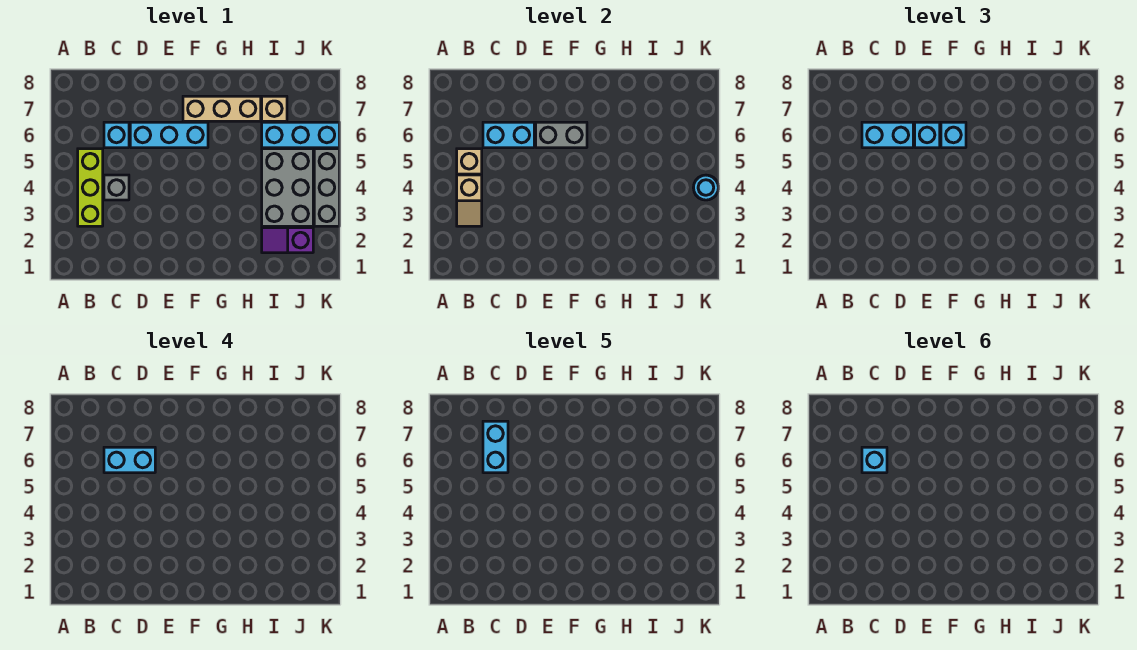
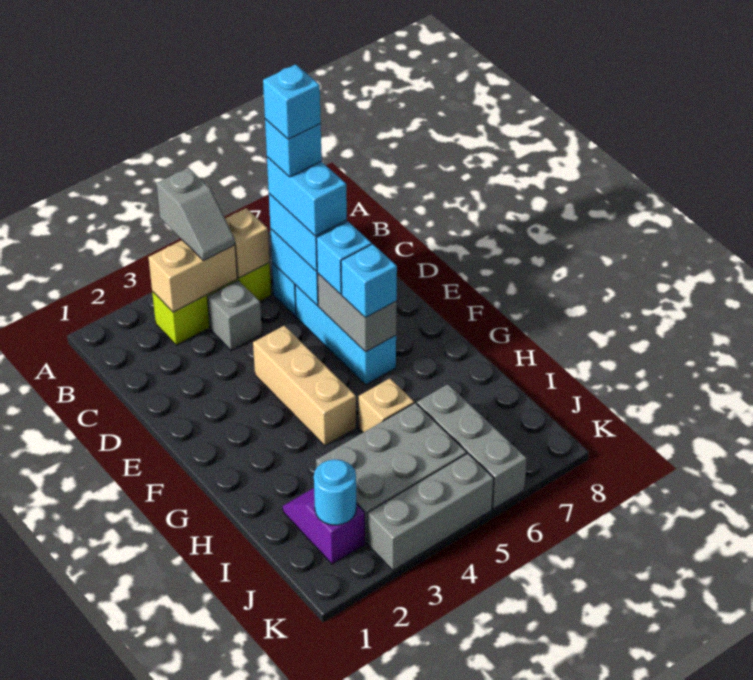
none -> grey 1x2 slope [157,168,235,261]
tan 1x2 slope [457,175,482,226] -> tan 1x2 brick [148,240,237,312]
cyan 1x2 brick [483,421,508,473] -> cyan 1x1 brick [265,119,322,177]
tan 1x3 brick [183,96,261,121] -> tan 1x3 brick moved to [253,326,356,446]
cyan 1x3 brick [262,122,339,148] -> grey 1x3 brick [417,384,527,509]
tan 1x1 brick [262,96,287,121] -> tan 1x1 brick moved to [359,378,414,432]
cyan 1x1 round brick [693,175,718,200] -> cyan 1x1 round brick moved to [314,459,356,525]

